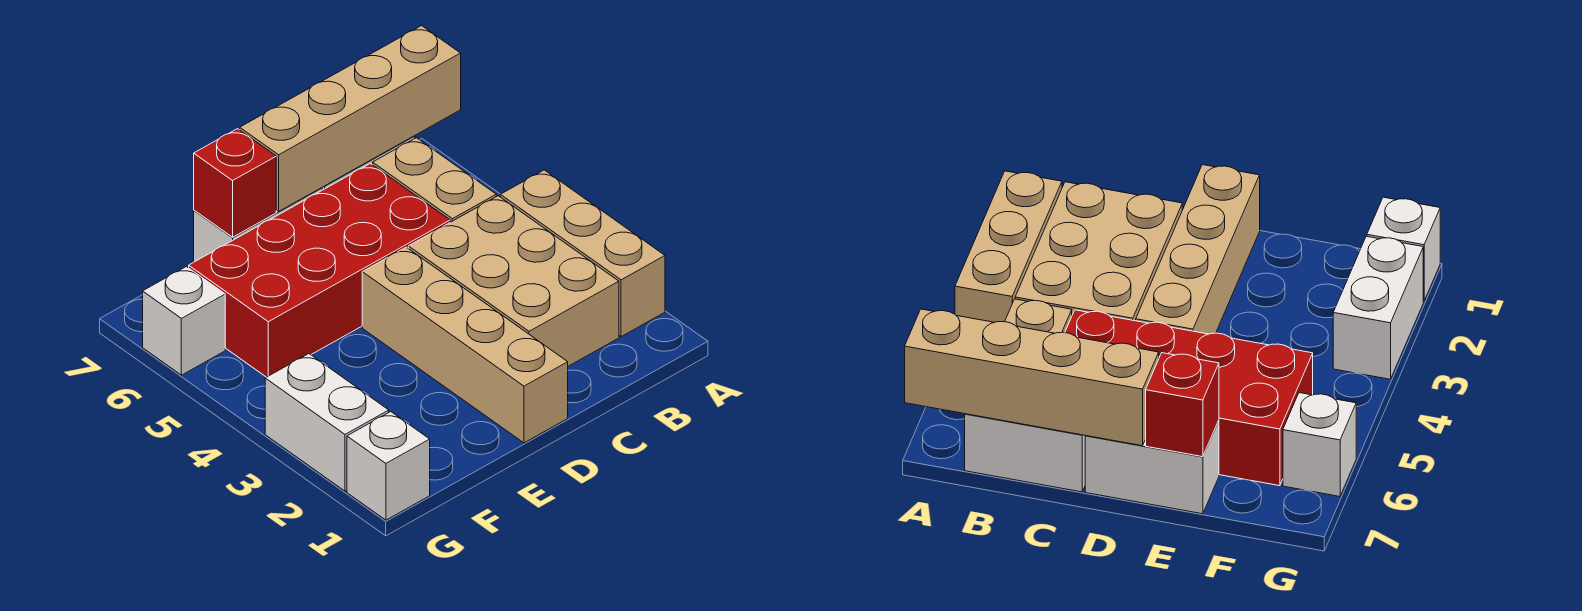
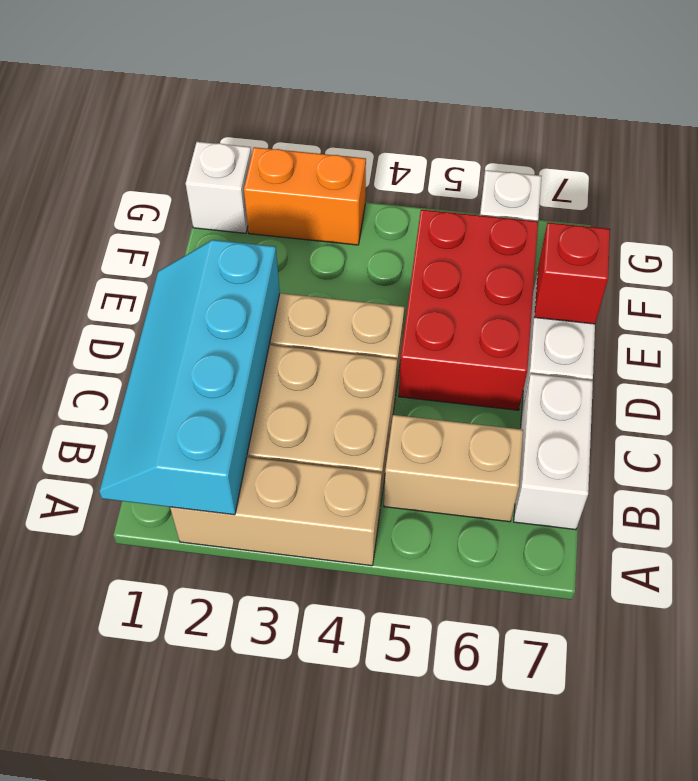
none -> cyan 2x4 slope [99,240,280,515]
tan 1x4 brick [240,26,461,211] -> none
red 2x4 brick [189,164,450,377] -> red 2x3 brick [399,210,538,410]
white 1x2 brick [265,354,389,491] -> orange 1x2 brick [244,147,366,245]

